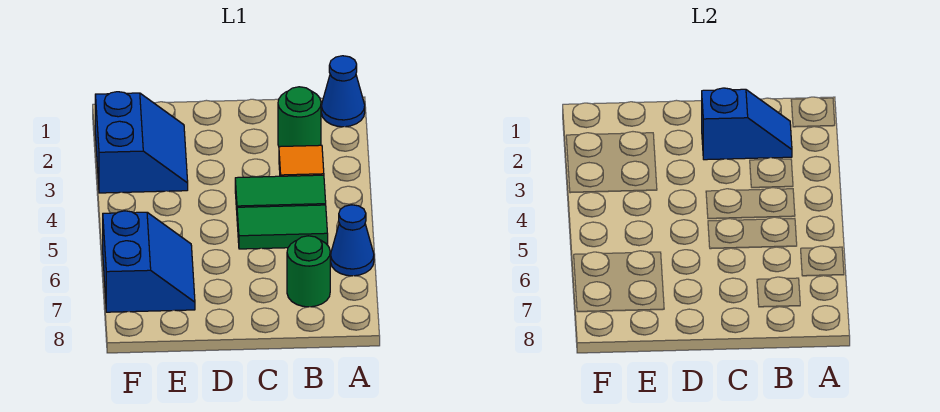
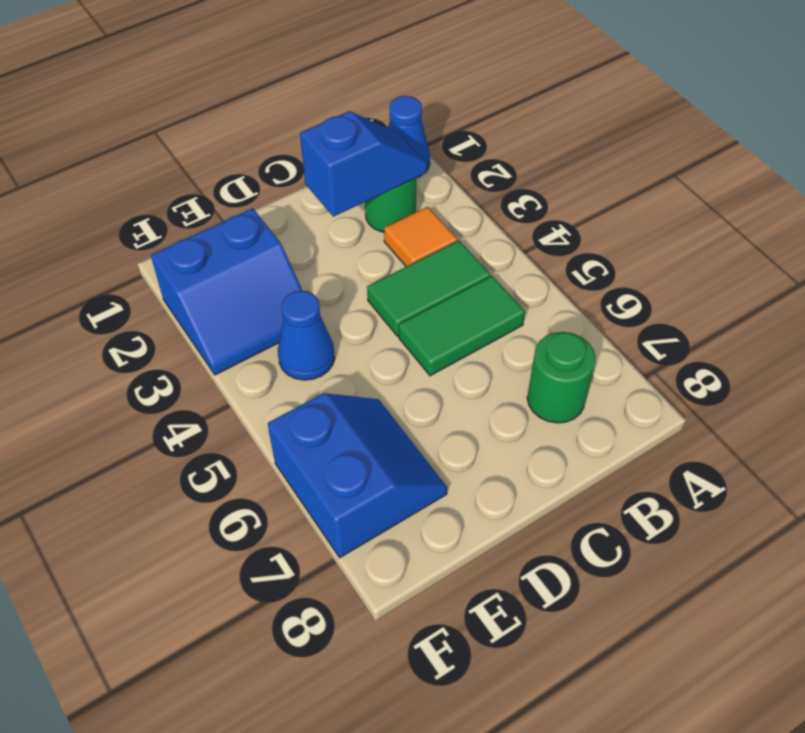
blue 1x1 cone [331,205,374,276] -> blue 1x1 cone moved to [278,291,335,380]
blue 2x2 slope [95,92,188,193] -> blue 2x2 slope turned to [151,208,302,375]

